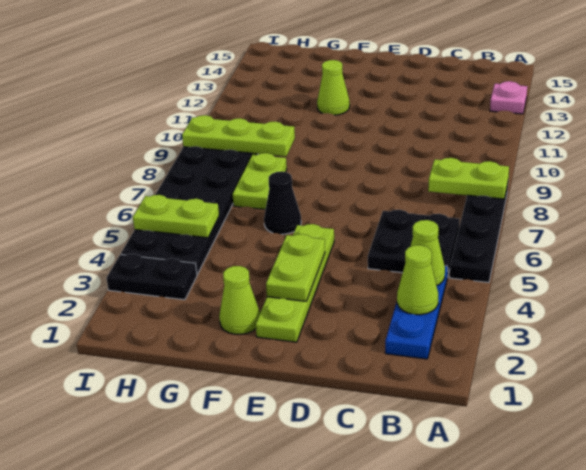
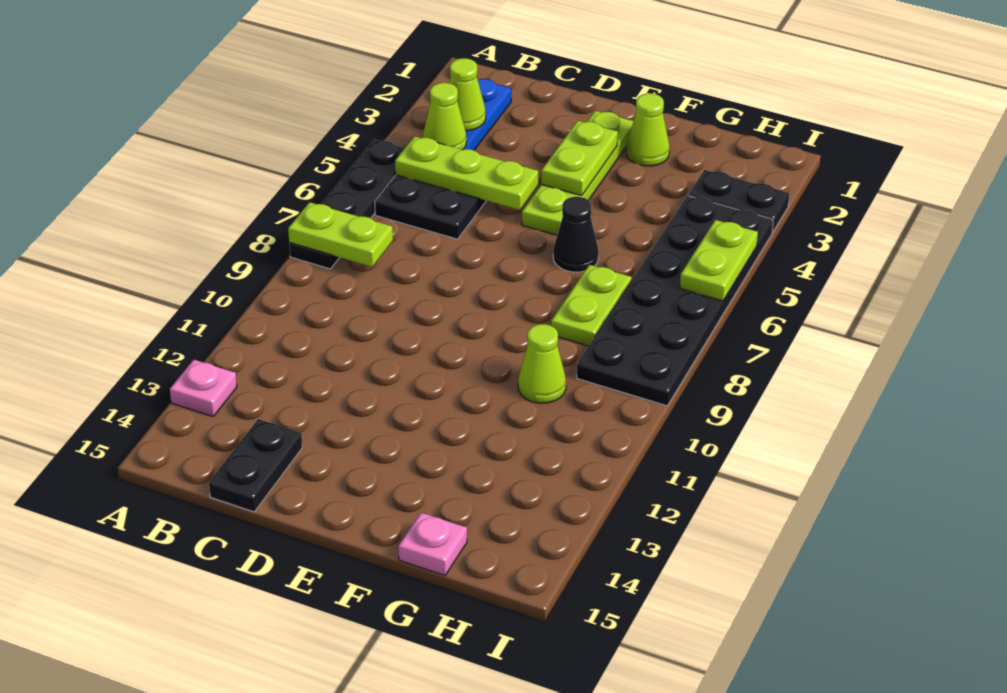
none -> black 1x2 plate [209,419,302,512]
lime 1x1 cone [317,60,350,115] -> lime 1x1 cone moved to [518,324,566,403]
lime 1x3 plate [182,115,295,156] -> lime 1x3 plate moved to [395,136,538,210]
none -> pink 1x1 plate [398,513,467,575]
lime 1x2 plate [133,195,219,238] -> lime 1x2 plate turned to [680,220,758,301]

